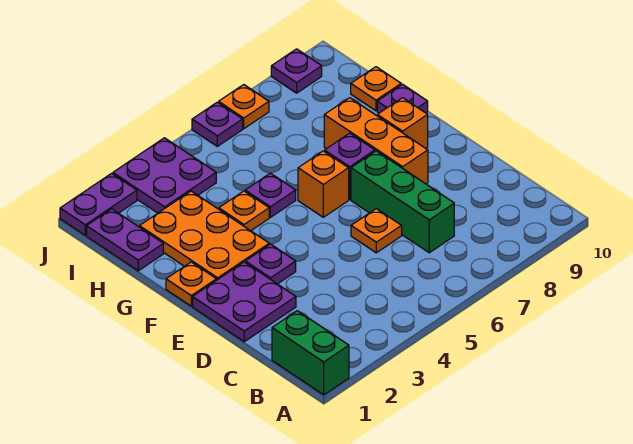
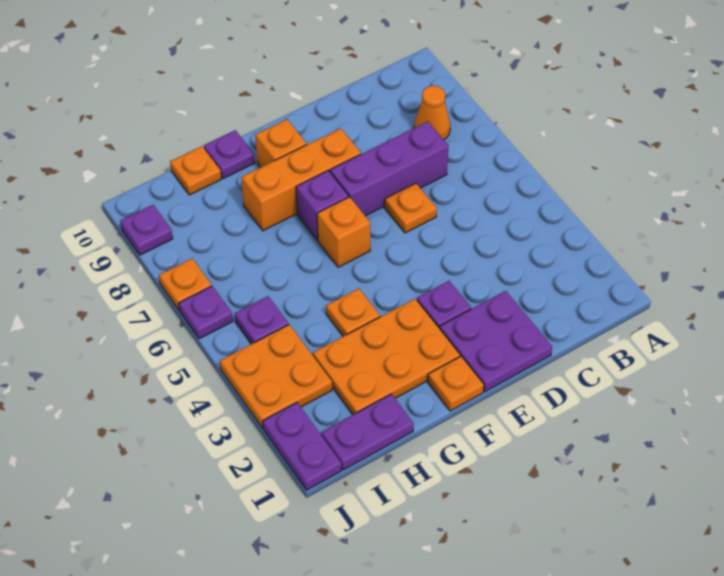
green 1x2 brick [272,311,349,395] -> none
none -> orange 1x1 cone [414,86,450,140]
green 1x3 brick [351,151,454,253] -> purple 1x3 brick [330,121,448,216]
purple 1x1 plate [245,173,296,217] -> purple 1x1 plate moved to [235,296,288,344]
purple 2x2 plate [113,138,216,213] -> orange 2x2 plate [220,325,332,428]

